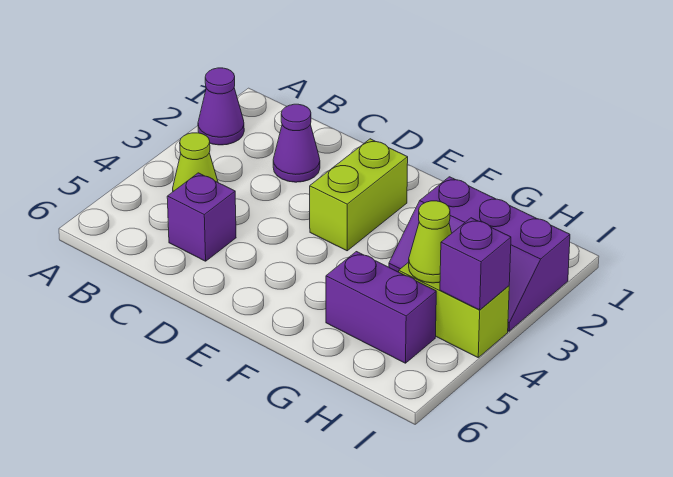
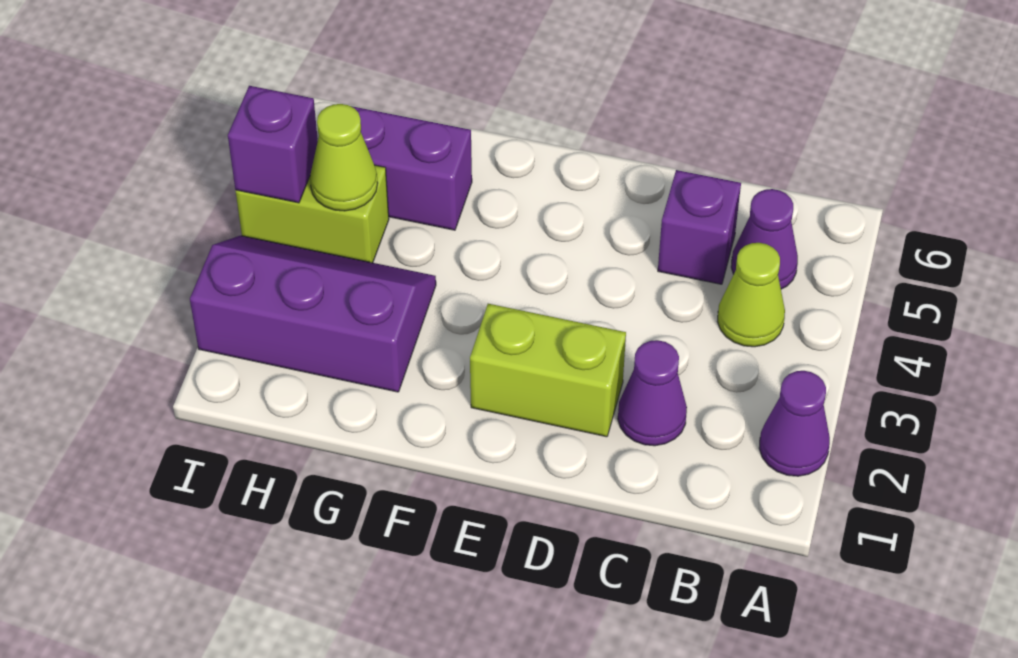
none -> purple 1x1 cone [731,189,798,289]
lime 1x2 brick [310,139,408,251] -> lime 1x2 brick turned to [470,304,626,437]

